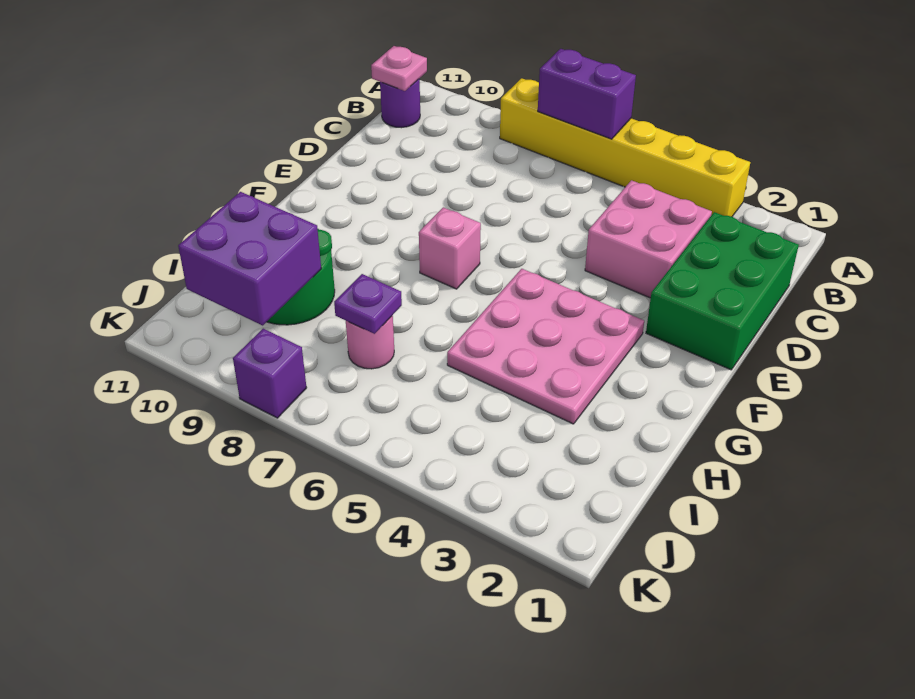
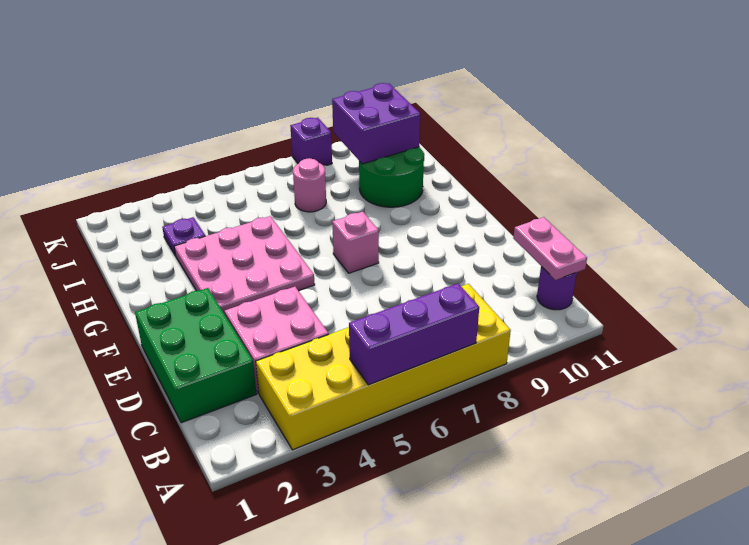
yellow 1x6 brick [500,78,750,217] -> yellow 2x6 brick [256,284,511,450]
purple 1x2 brick [538,49,636,139] -> purple 1x3 brick [349,284,479,385]
pink 1x1 plate [371,46,427,91] -> pink 1x2 plate [513,217,587,280]
purple 1x1 plate [334,274,402,334] -> purple 1x1 plate moved to [162,217,205,256]

